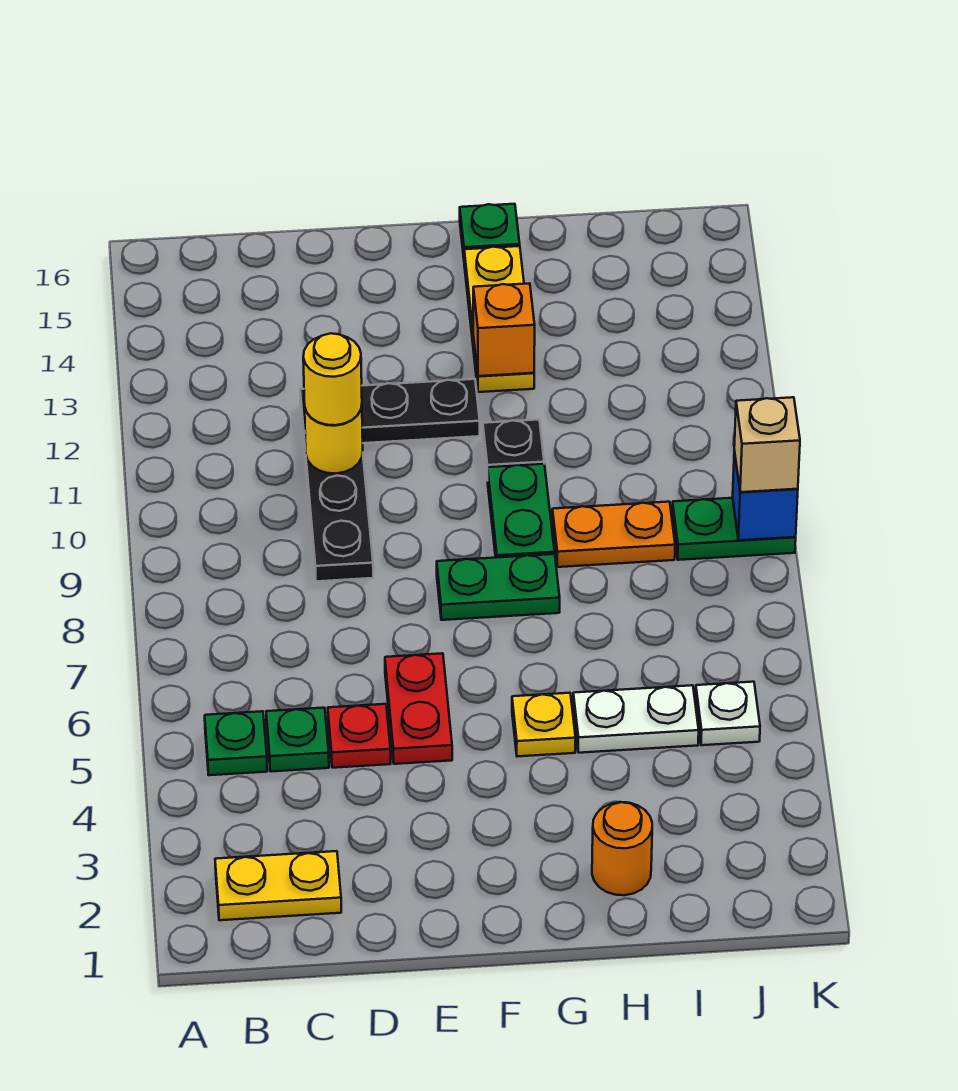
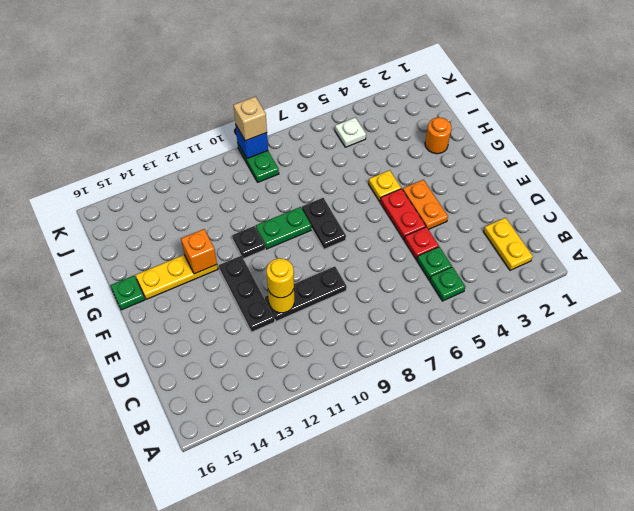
red 1x2 plate [385,653,452,764] -> red 1x2 plate turned to [380,189,426,240]
green 1x2 plate [437,554,560,620] -> black 1x2 plate [302,198,346,249]
white 1x2 plate [573,685,699,753] -> none
orange 1x2 plate [552,502,675,567] -> orange 1x2 plate moved to [403,180,448,229]

